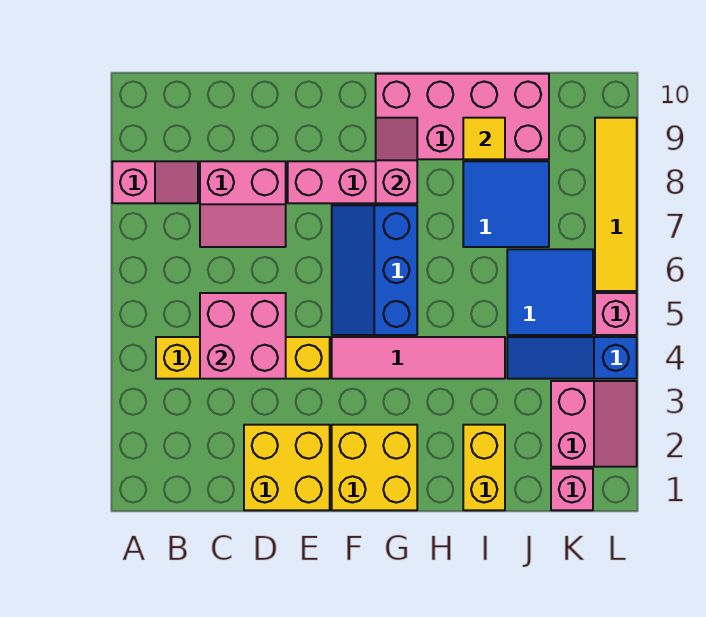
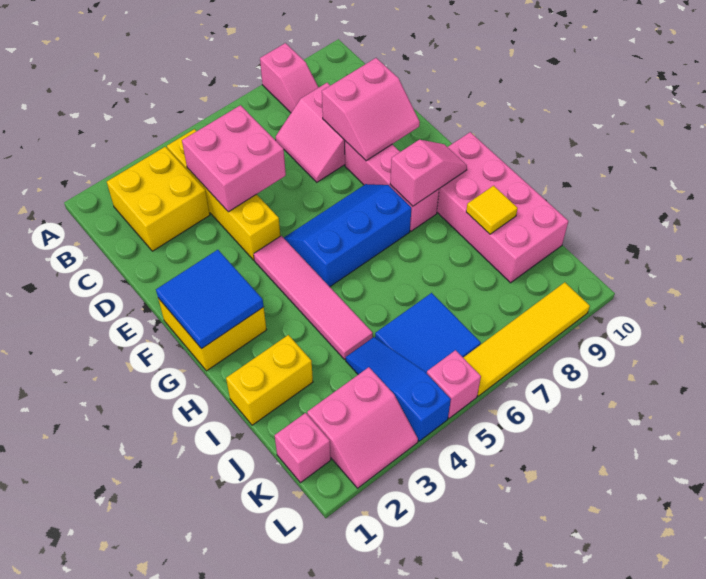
yellow 2x2 brick [244,425,330,510] -> yellow 2x2 brick moved to [107,147,210,251]
none -> pink 2x2 slope [322,58,420,161]
blue 2x2 tile [463,161,549,247] -> blue 2x2 tile moved to [156,250,264,349]

